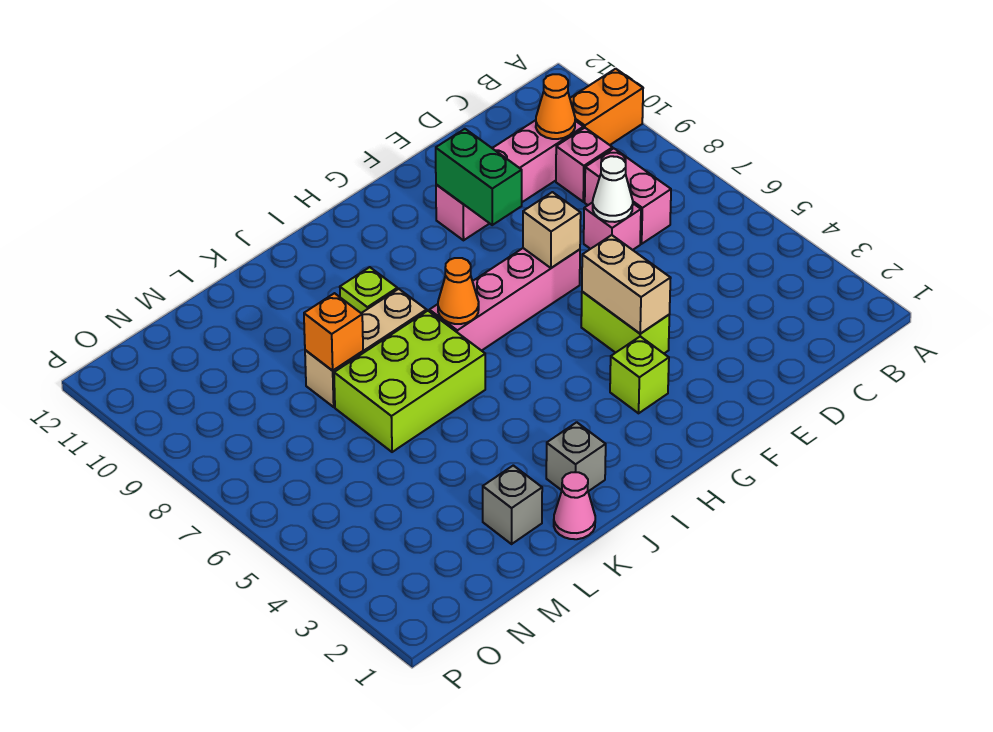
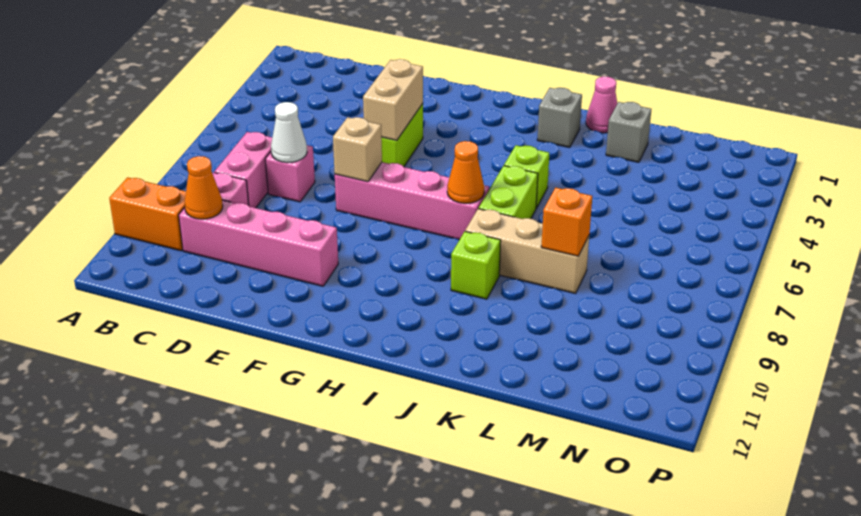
green 1x2 brick [436,129,522,225] -> none
lime 1x1 brick [610,337,669,413] -> lime 1x1 brick moved to [504,145,549,208]
lime 2x3 brick [334,311,485,452] -> lime 1x2 brick [479,166,538,219]

